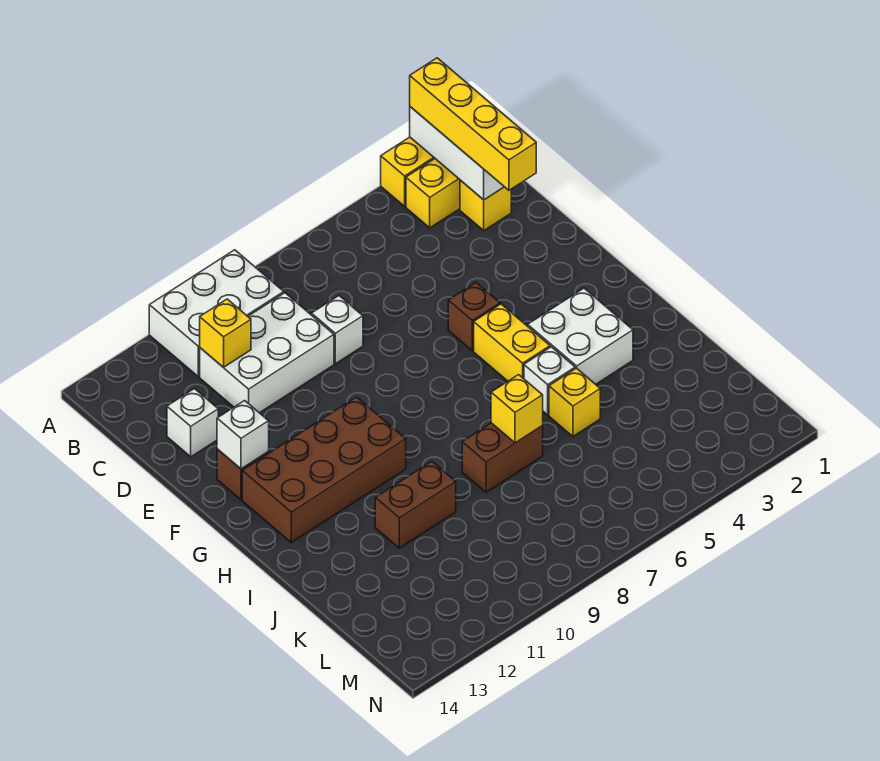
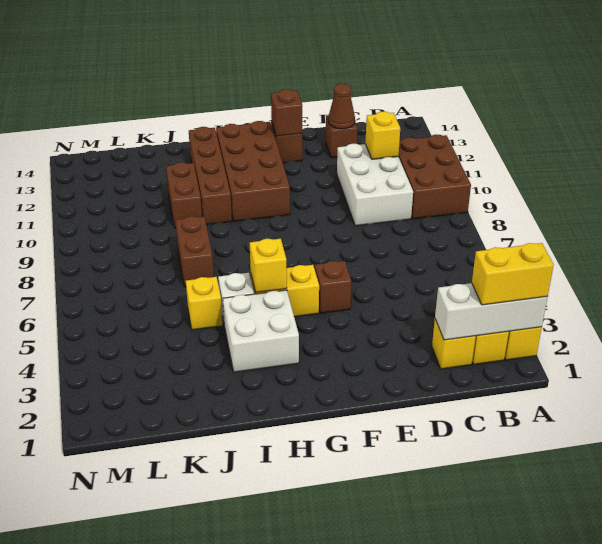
yellow 1x4 brick [410,58,536,190] -> yellow 1x2 brick [472,243,554,305]
white 2x3 brick [149,250,284,377] -> brown 2x3 brick [398,134,471,219]
white 1x1 brick [311,296,363,364] -> none
white 1x1 brick [167,389,218,457] -> brown 1x1 brick [326,116,357,158]
none -> brown 1x1 cone [328,84,355,129]
white 1x1 brick [217,401,269,469] -> brown 1x1 brick [271,89,302,136]
none -> brown 1x4 brick [189,127,232,225]
yellow 1x1 brick [491,375,543,443] -> yellow 1x1 brick moved to [250,239,287,293]

